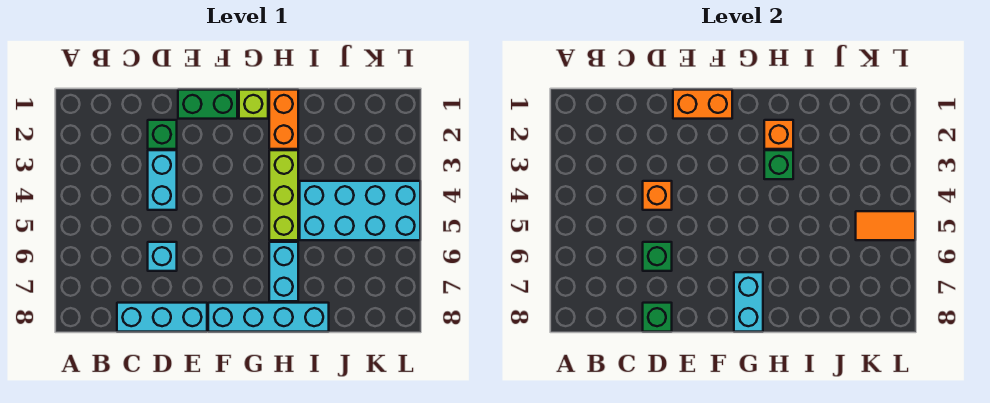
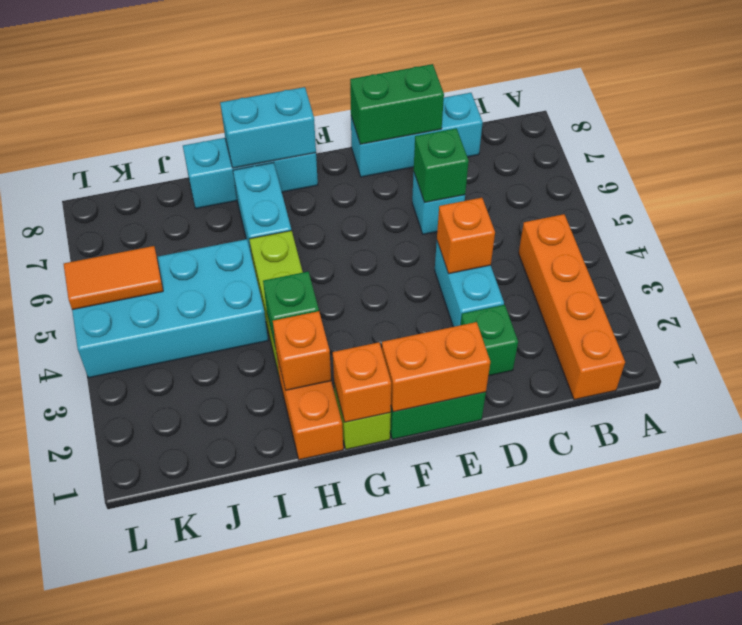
none -> orange 1x4 brick [519,214,625,400]
green 1x1 brick [643,303,672,332] -> green 1x2 brick [350,64,444,144]
cyan 1x4 brick [208,303,329,332] -> cyan 1x3 brick [183,138,318,208]
none -> orange 1x1 brick [333,342,391,422]
cyan 1x2 brick [734,272,763,332] -> cyan 1x2 brick turned to [220,87,316,168]

